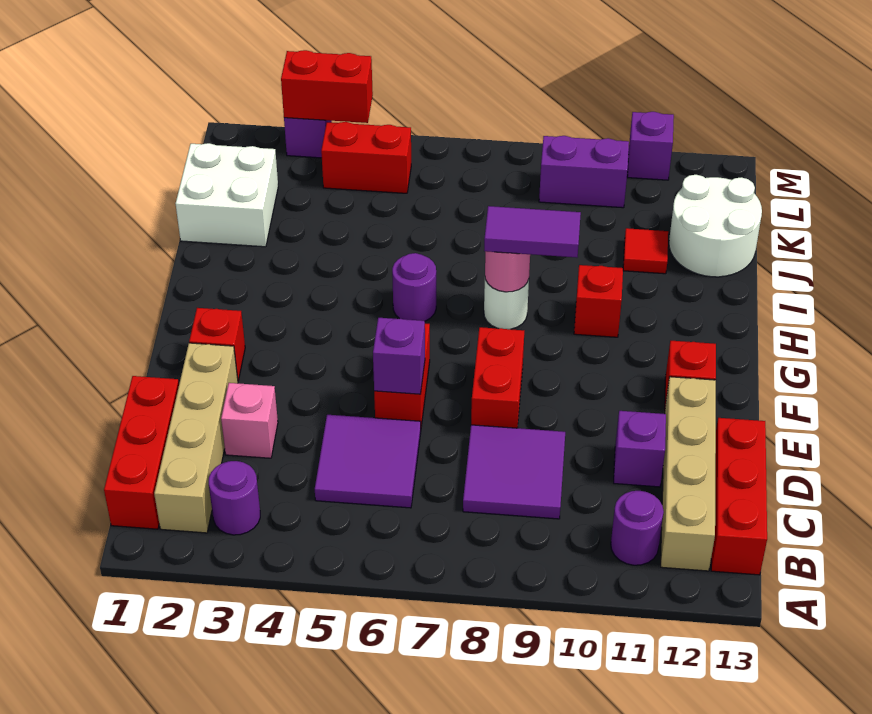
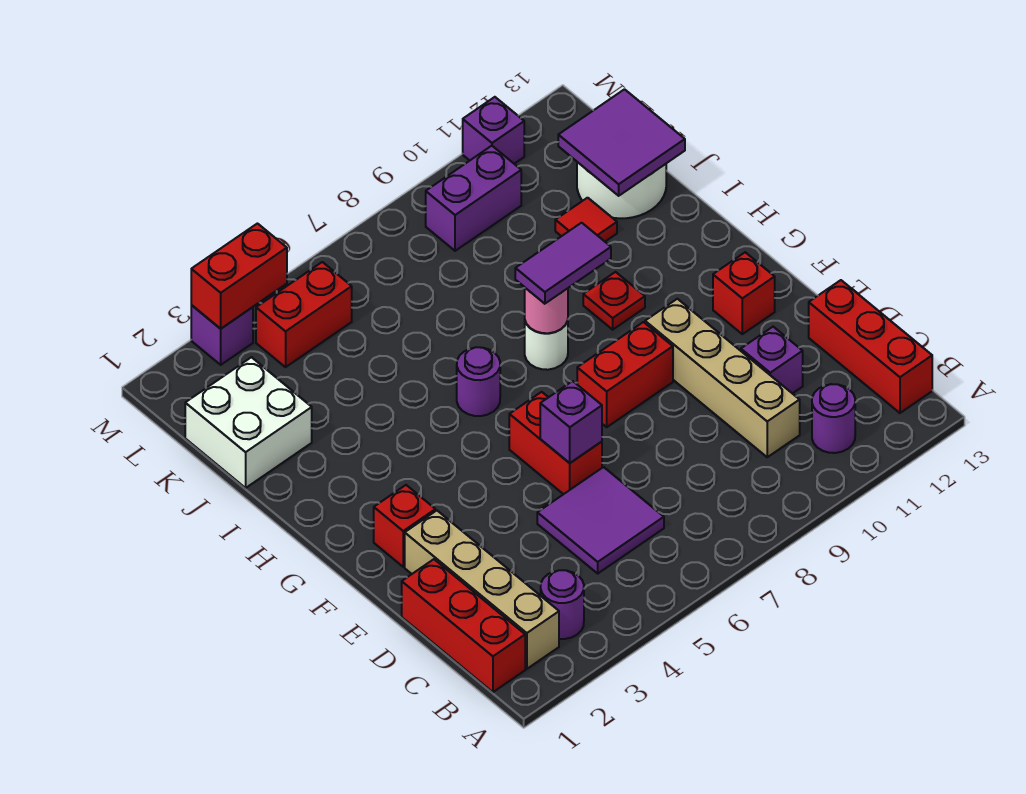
tan 1x4 brick [661,377,716,571] -> tan 1x4 brick moved to [645,299,800,457]
purple 2x2 tile [463,425,565,519] -> purple 2x2 tile moved to [558,89,685,196]
pink 1x1 brick [221,383,278,458] -> none
red 1x2 brick [471,327,524,428] -> red 1x2 brick turned to [577,322,673,427]
red 1x1 brick [574,265,623,337] -> red 1x1 plate [583,272,645,330]

